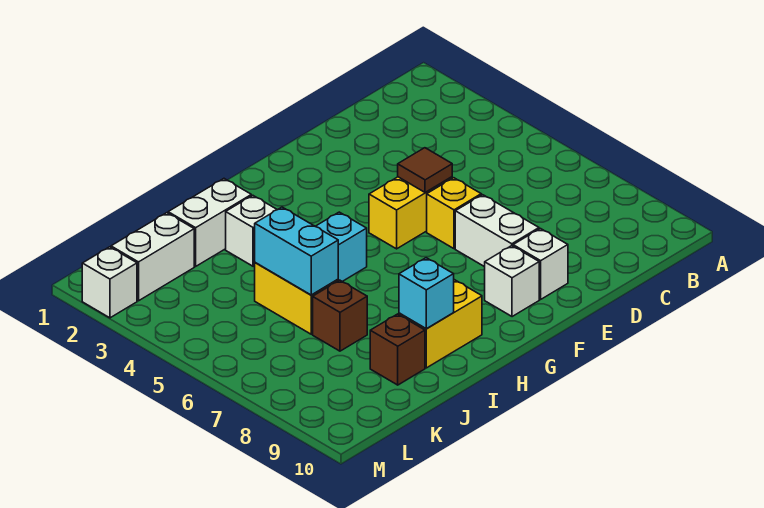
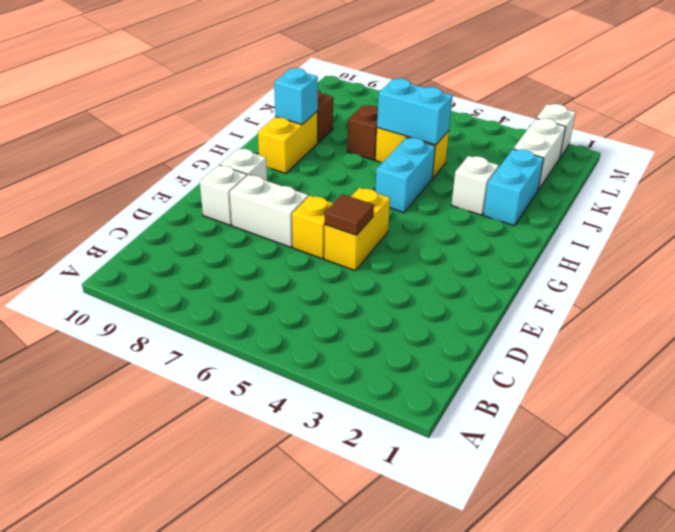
white 1x2 brick [168,179,251,266] -> cyan 1x2 brick [483,149,544,226]

